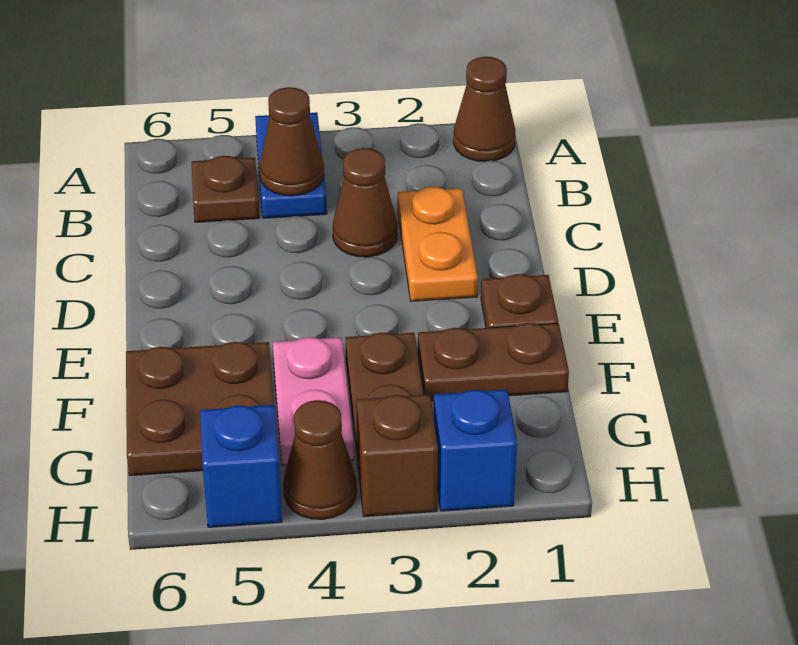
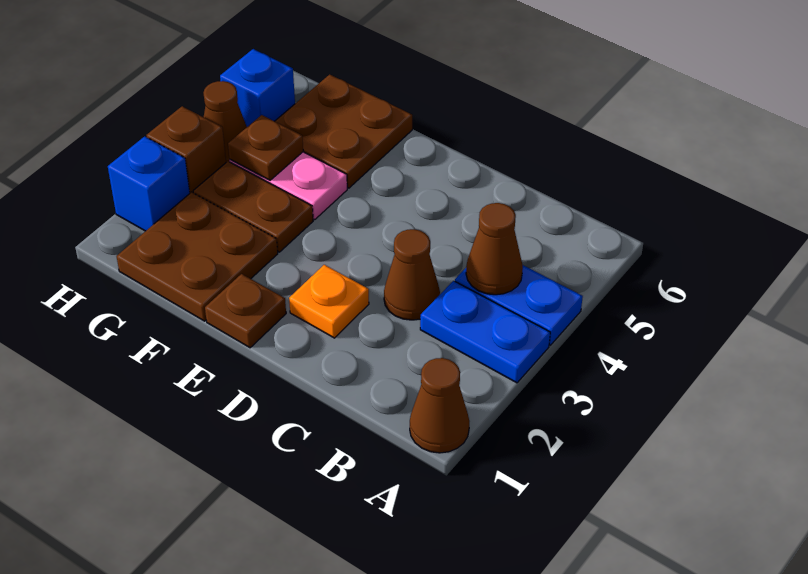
none -> blue 1x2 plate [420,281,550,383]
brown 1x1 plate [192,156,259,222] -> brown 1x1 plate moved to [228,115,303,180]
orange 1x2 plate [398,187,478,301] -> orange 1x1 plate [289,265,369,338]
brown 1x2 plate [418,323,569,401] -> brown 2x2 plate [117,192,278,321]

